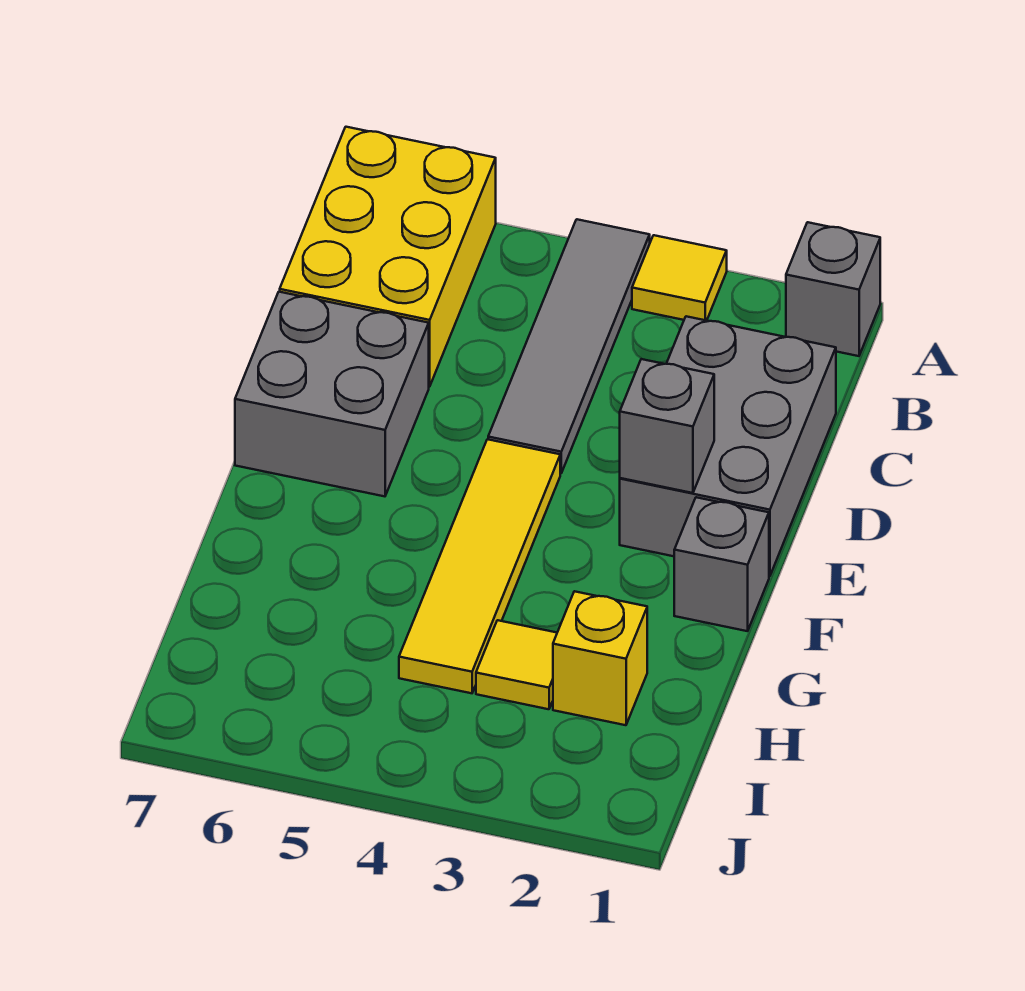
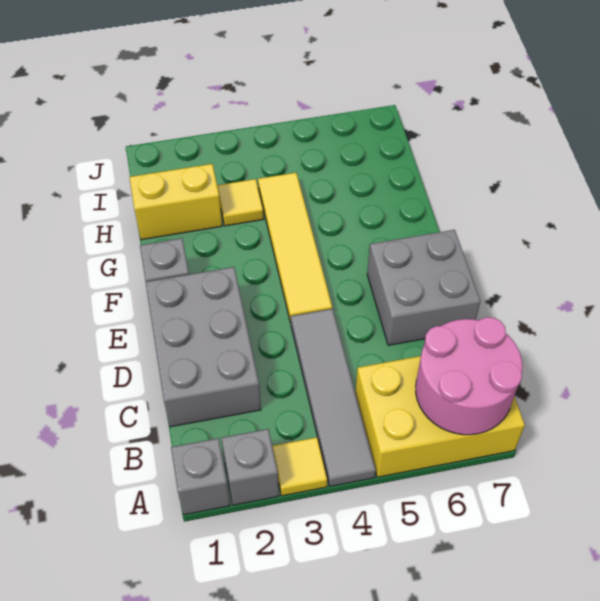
yellow 2x3 brick [280,127,496,386] -> yellow 2x3 brick turned to [355,356,525,477]
none -> pink 2x2 round brick [415,317,523,435]
grey 1x1 brick [620,359,714,493] -> grey 1x1 brick moved to [221,429,279,505]
yellow 1x1 brick [553,591,647,725] -> yellow 1x2 brick [129,164,222,240]

